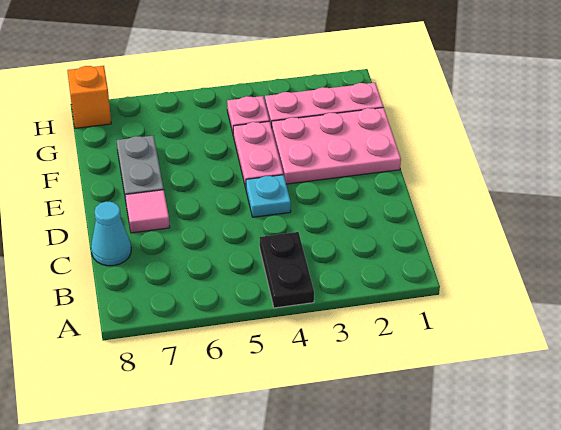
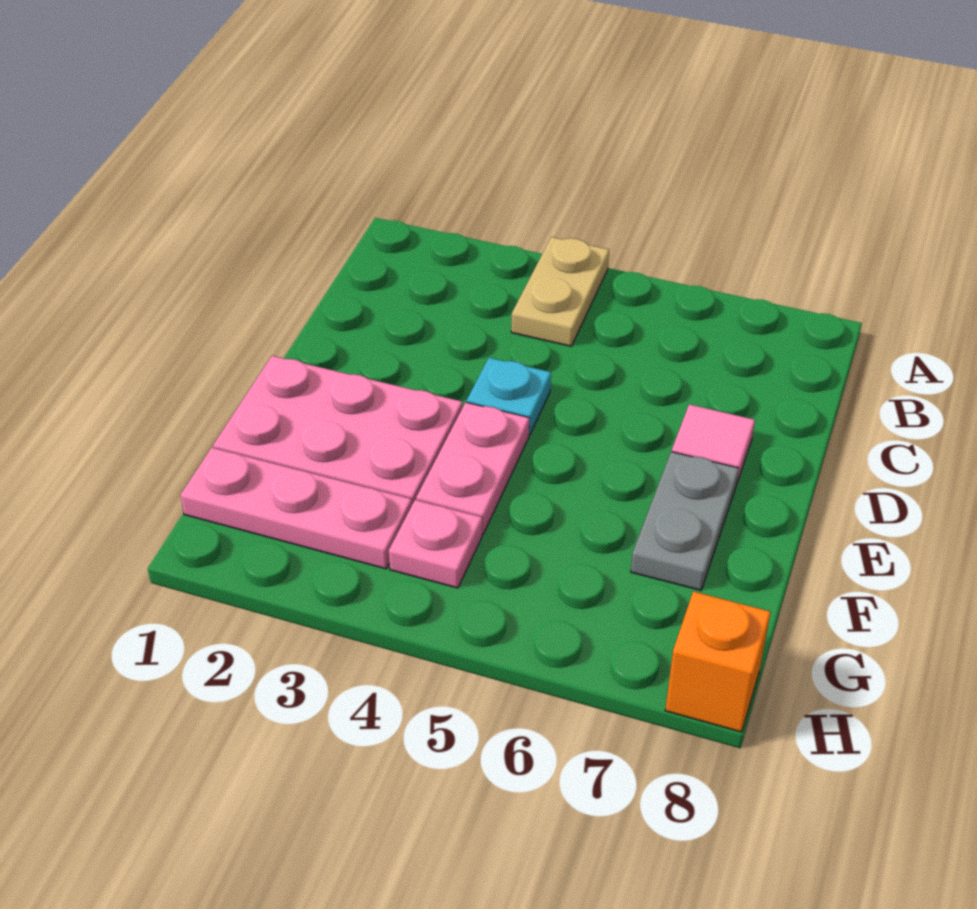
black 1x2 plate [259,232,314,308] -> tan 1x2 plate [511,237,609,346]
cyan 1x1 cone [91,202,131,266] -> none

